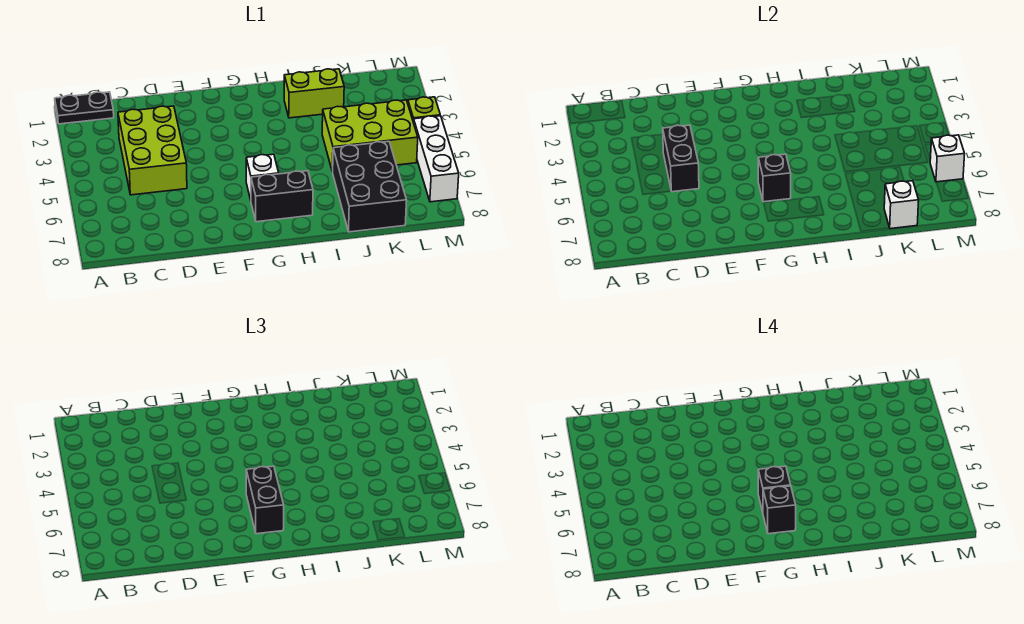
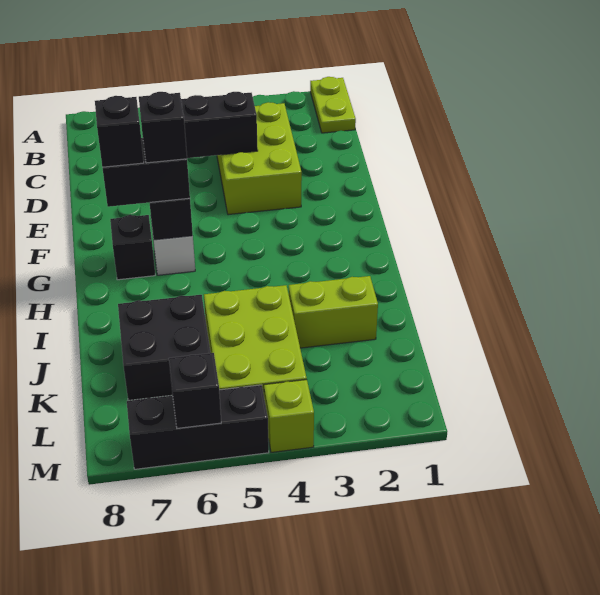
black 1x2 plate [55,92,114,124] -> lime 1x2 plate [310,77,356,133]
lime 2x3 brick [118,106,187,195] -> lime 2x3 brick turned to [217,102,302,215]
black 1x2 brick [251,171,313,222] -> black 1x1 brick [110,215,155,280]
lime 1x2 brick [284,69,344,118] -> lime 1x2 brick turned to [289,276,378,348]
black 2x3 brick [333,141,407,232] -> black 2x2 brick [118,295,211,401]
white 1x1 brick [884,181,919,229] -> none
white 1x3 brick [413,116,459,202] -> black 1x3 brick [127,385,269,469]
white 1x1 brick [930,135,965,182] -> black 1x1 brick [169,353,221,428]

